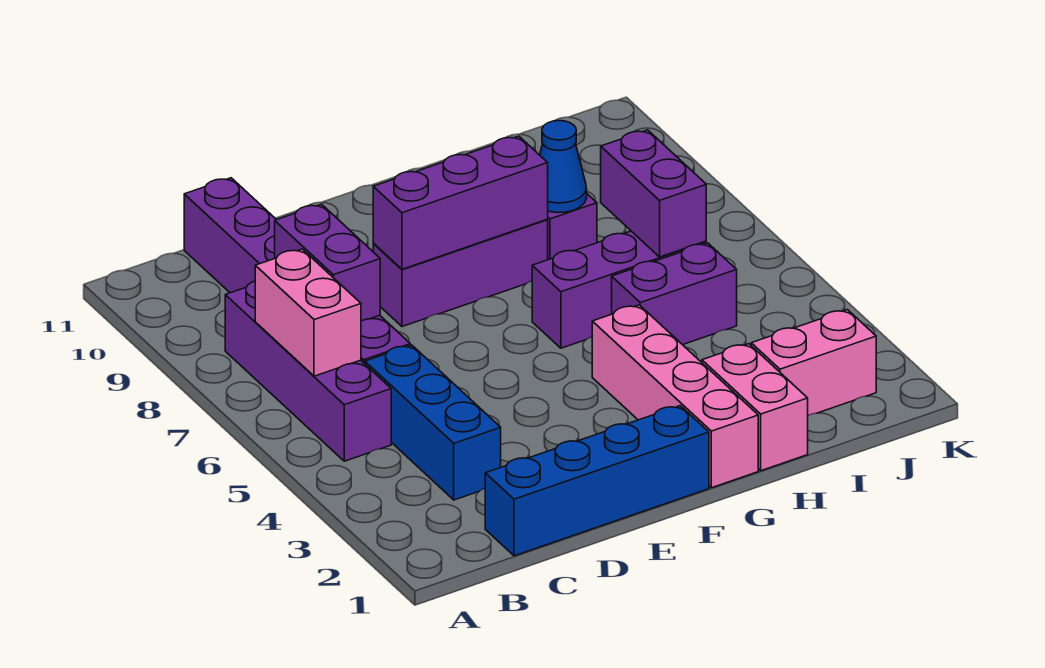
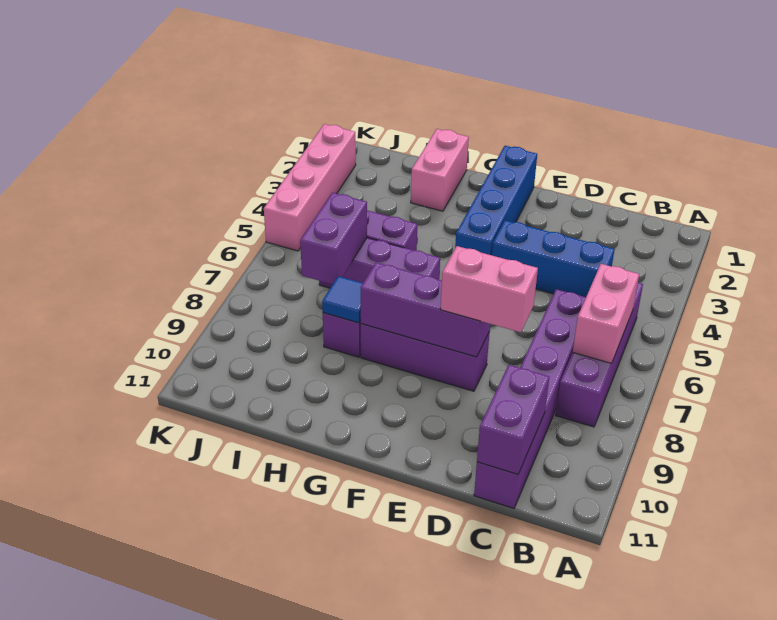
blue 1x4 brick [485,406,709,556] -> blue 1x4 brick turned to [455,146,537,255]
blue 1x3 brick [365,345,501,500] -> blue 1x3 brick turned to [492,220,615,297]
purple 1x2 brick [275,204,380,321] -> purple 1x2 brick moved to [477,365,549,474]
pink 1x4 brick [592,305,758,488] -> pink 1x4 brick moved to [264,124,356,251]
blue 1x1 cone [540,121,587,213] -> blue 1x1 tile [322,276,363,323]
pink 1x2 brick [751,310,876,415] -> pink 1x2 brick moved to [441,246,538,332]

